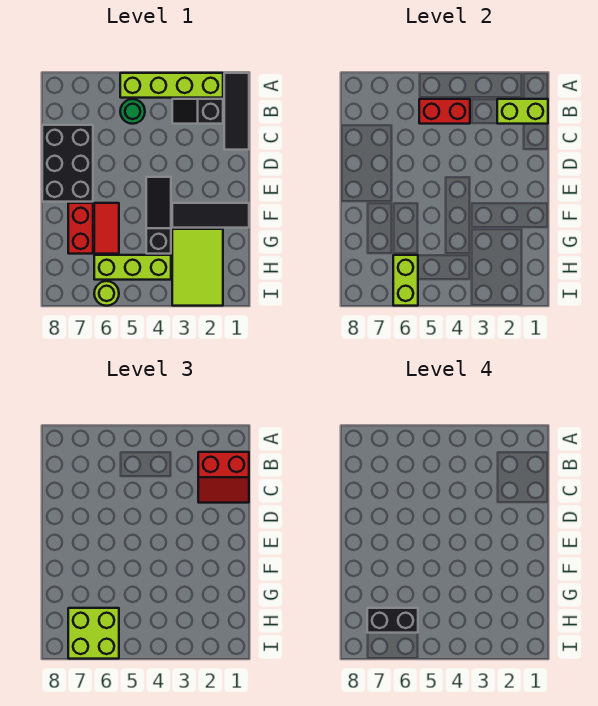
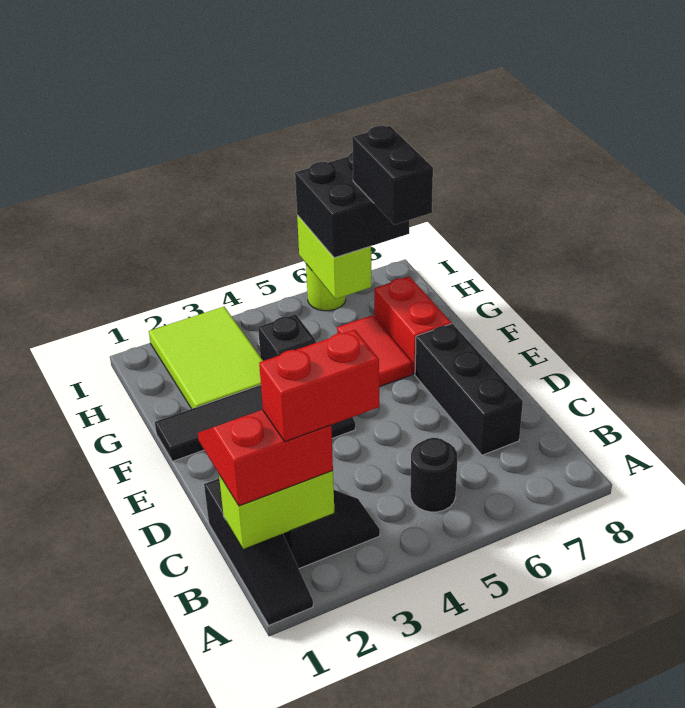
black 1x3 tile [224,73,249,150] -> black 1x3 slope [204,479,313,625]
lime 1x4 brick [120,73,223,98] -> none
red 1x2 brick [419,99,470,124] -> red 1x2 brick moved to [259,330,379,442]
green 1x1 round brick [120,99,145,124] -> black 1x1 round brick [410,438,458,512]
black 2x3 brick [42,125,93,202] -> black 1x3 brick [415,324,523,455]
lime 1x3 brick [94,255,171,280] -> none
lime 2x2 brick [68,608,119,659] -> black 2x2 brick [295,152,409,258]
black 1x2 brick [367,608,418,633] -> black 1x2 brick turned to [352,126,433,225]

